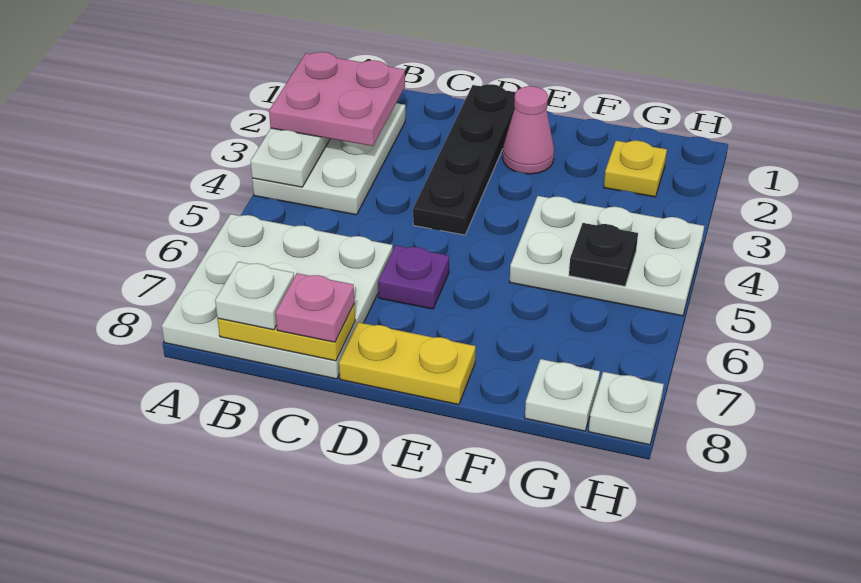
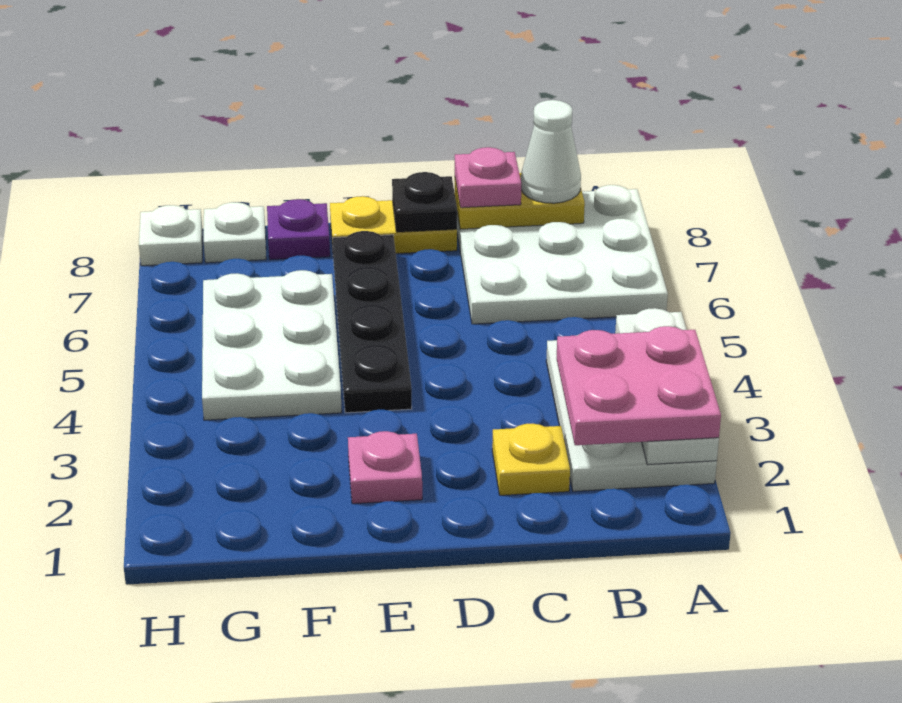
white 1x1 plate [215,262,294,330] -> white 1x1 cone [521,100,581,203]
black 1x4 plate [413,84,516,235] -> black 1x4 plate moved to [332,231,412,413]
purple 1x1 plate [378,245,449,309] -> purple 1x1 plate moved to [267,199,330,260]
pink 1x1 cone [502,86,554,174] -> pink 1x1 plate [348,431,422,504]
white 2x3 plate [510,196,704,316] -> white 2x3 plate turned to [202,270,342,420]
yellow 1x1 plate [604,141,667,197] -> yellow 1x1 plate moved to [492,424,570,495]
black 1x1 plate [569,223,638,286] -> black 1x1 plate moved to [392,172,457,232]

